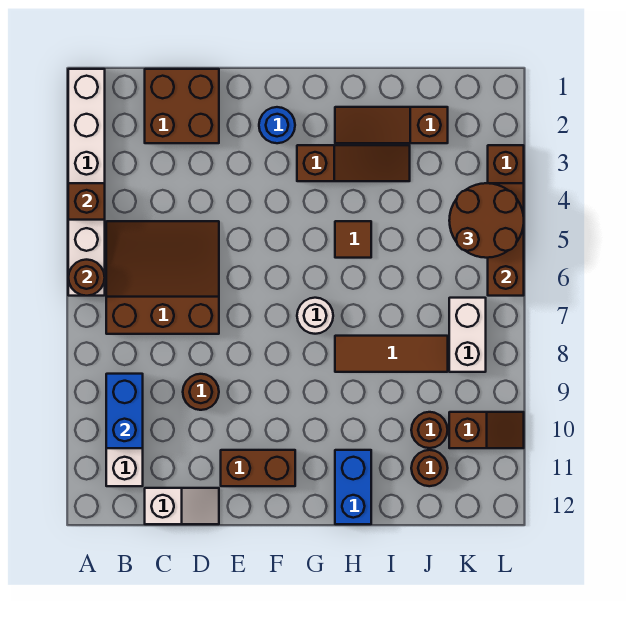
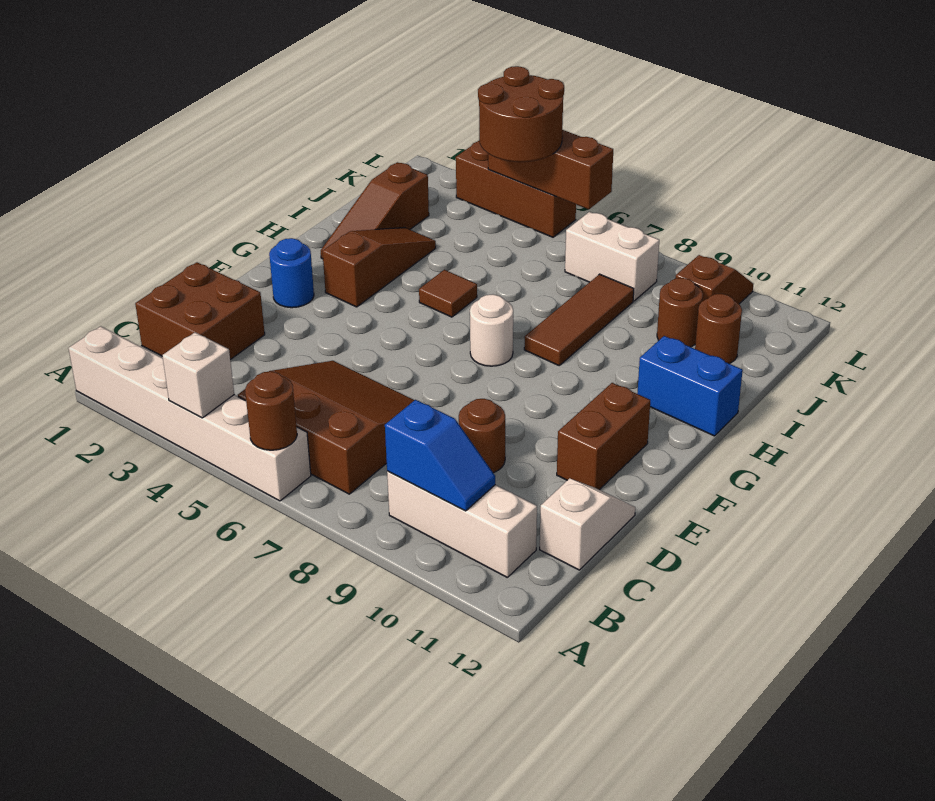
brown 1x1 brick [68,183,105,220] -> white 1x1 brick [162,332,234,418]
brown 3x3 slope [106,221,219,334] -> brown 3x3 slope turned to [238,361,414,494]
blue 1x2 brick [106,374,143,448] -> blue 1x2 slope [385,400,495,511]

